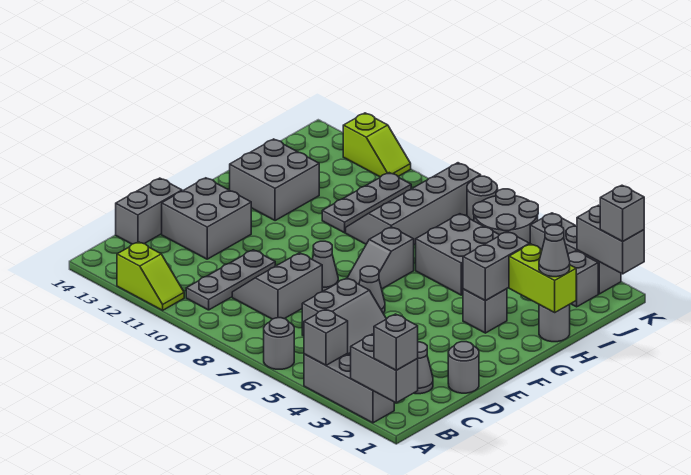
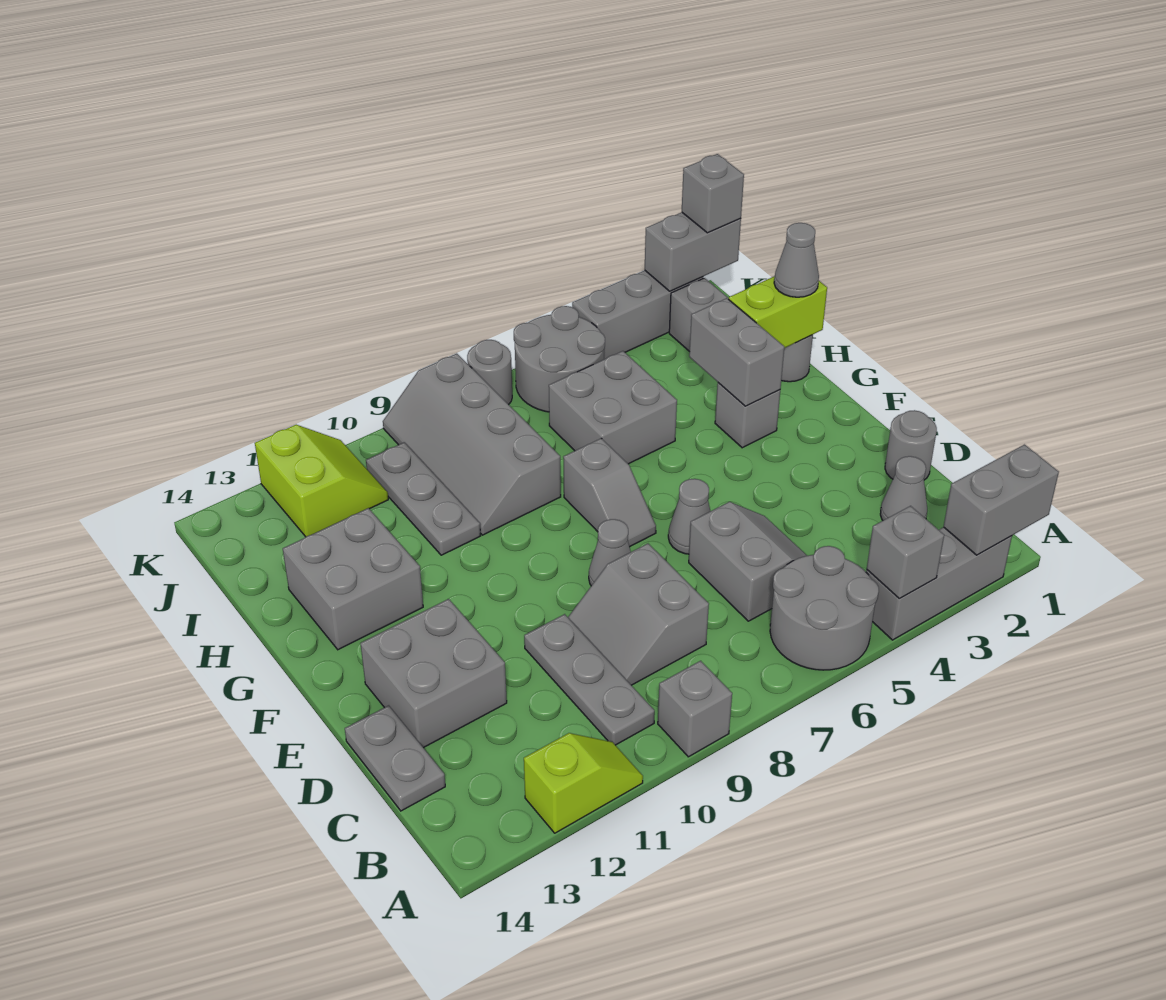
grey 1x1 brick [374,314,418,370] -> grey 1x1 brick moved to [658,661,732,757]
grey 1x1 round brick [264,318,294,369] -> grey 2x2 round brick [770,546,879,670]
grey 1x2 brick [116,178,182,244] -> grey 1x2 plate [345,705,445,811]
lime 1x2 slope [343,113,411,177] -> lime 2x2 slope [255,425,388,537]

